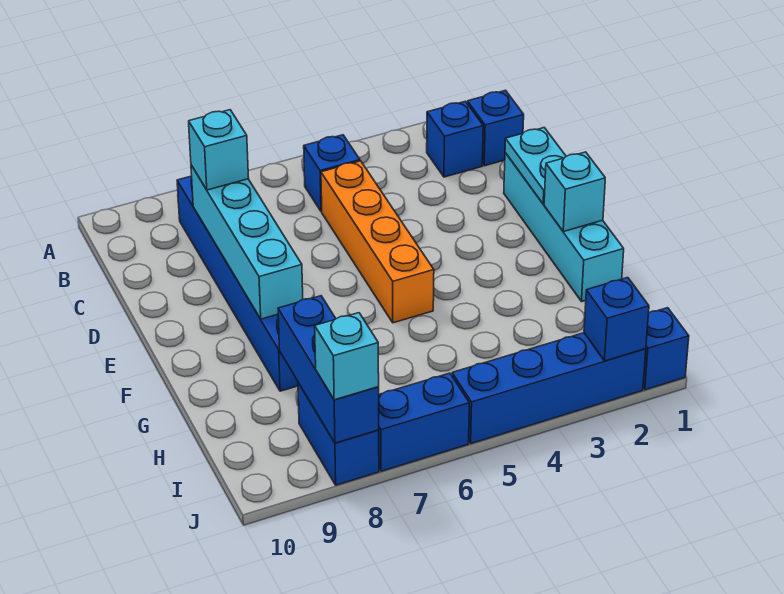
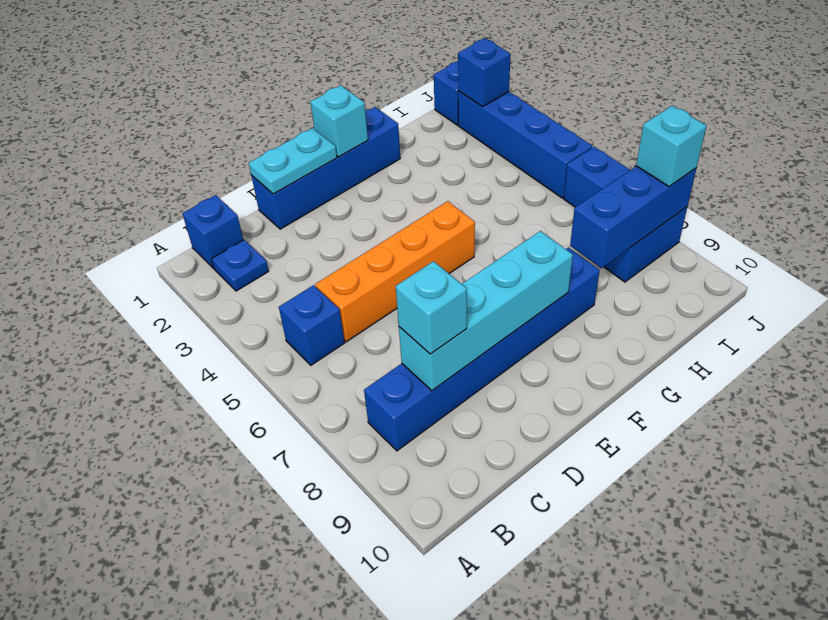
blue 1x1 brick [427,101,483,177] -> blue 1x1 plate [212,240,269,291]
cyan 1x4 brick [504,153,624,301] -> blue 1x4 brick [251,107,400,229]

